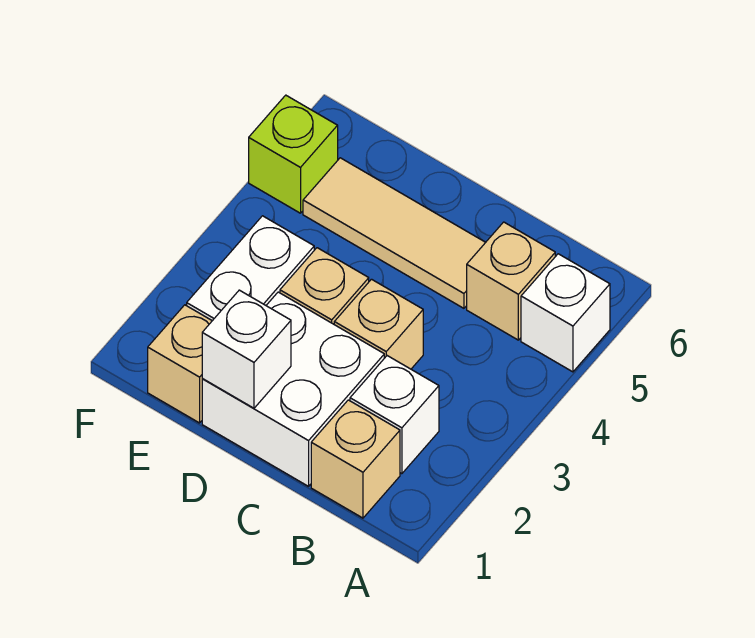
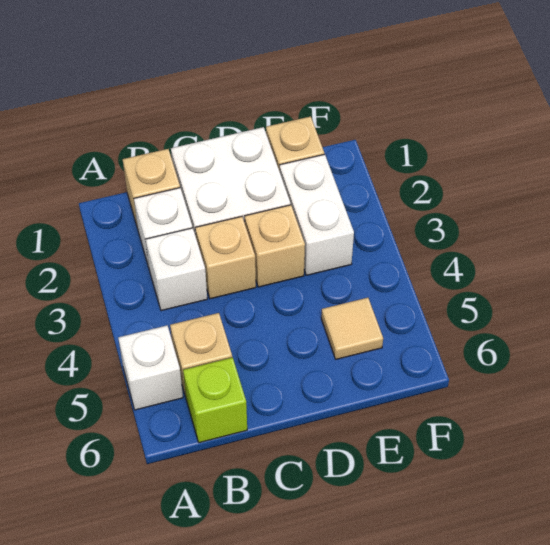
tan 1x3 tile [303,158,486,308] -> tan 1x1 tile [321,298,383,359]
white 1x1 brick [202,290,291,408] -> white 1x1 brick moved to [145,228,207,311]
lime 1x1 brick [249,95,338,213] -> lime 1x1 brick moved to [183,357,247,443]

